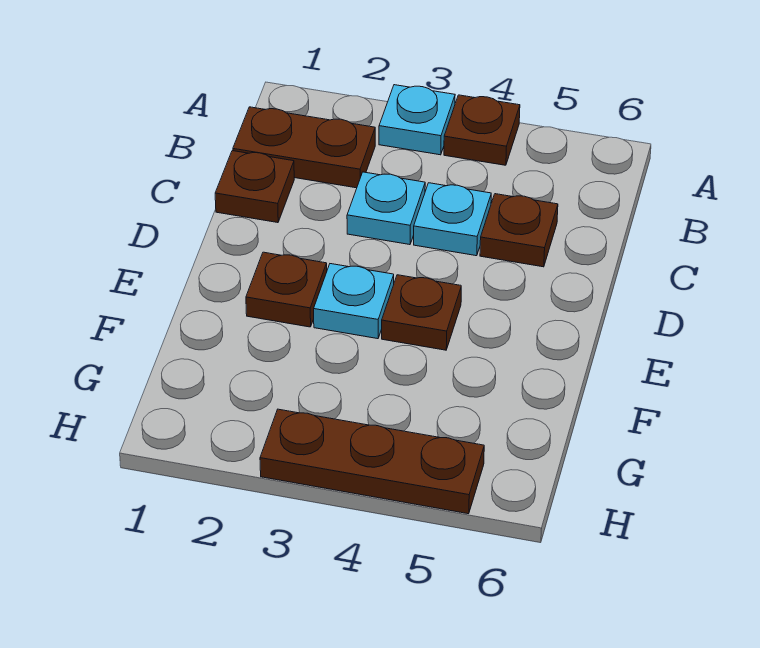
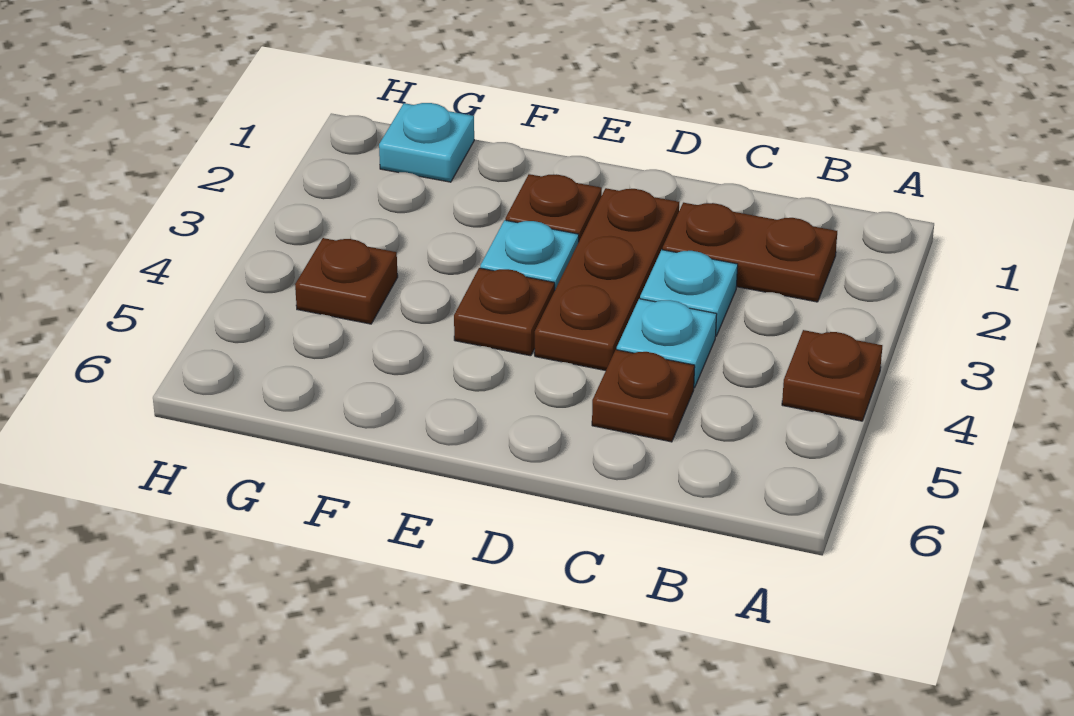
cyan 1x1 plate [379,85,455,155] -> cyan 1x1 plate moved to [379,103,474,182]
brown 1x2 plate [233,107,375,188] -> brown 1x2 plate turned to [662,203,837,302]
brown 1x1 plate [215,151,294,223] -> brown 1x1 plate moved to [295,238,398,324]
brown 1x3 plate [260,409,484,514] -> brown 1x3 plate moved to [535,188,679,371]

